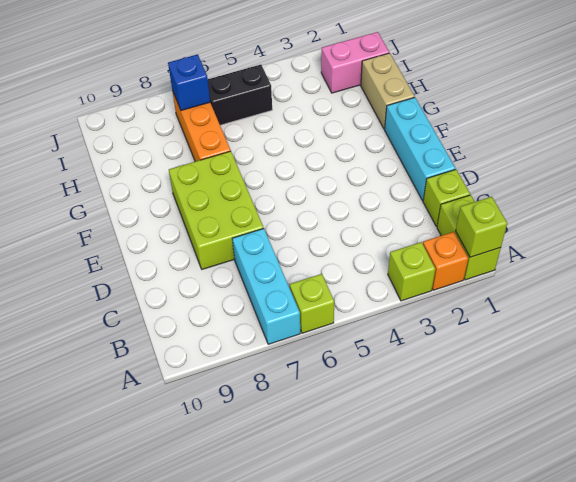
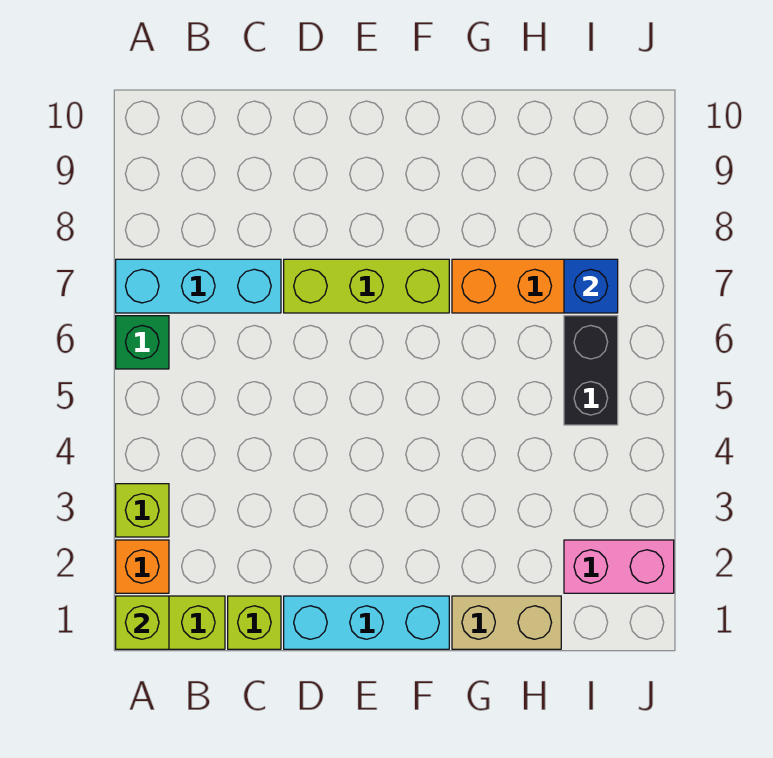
lime 1x1 brick [290,274,334,333] -> green 1x1 brick [116,316,169,369]
lime 2x3 brick [169,151,264,269] -> lime 1x3 brick [284,259,449,313]
pink 1x2 brick [321,32,389,93] -> pink 1x2 brick turned to [564,540,674,593]

